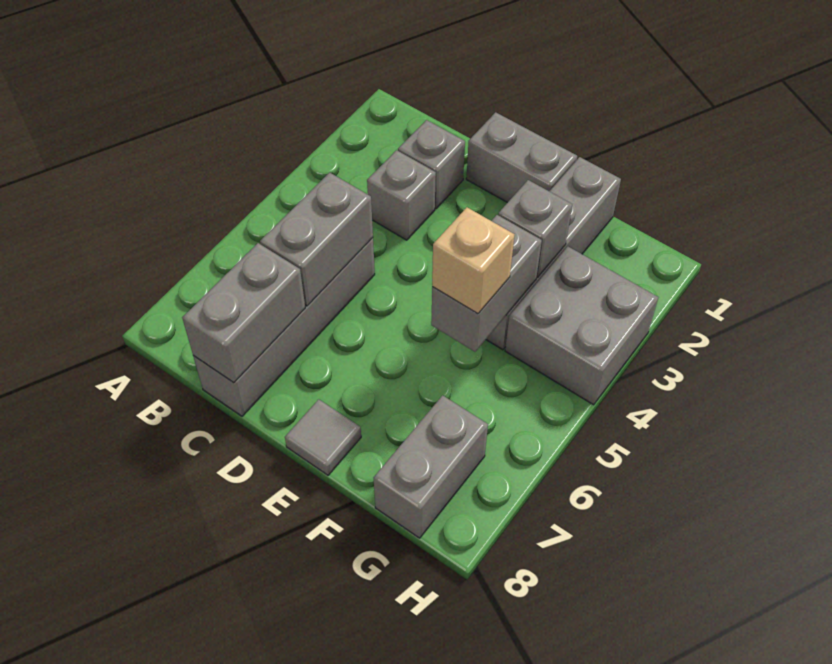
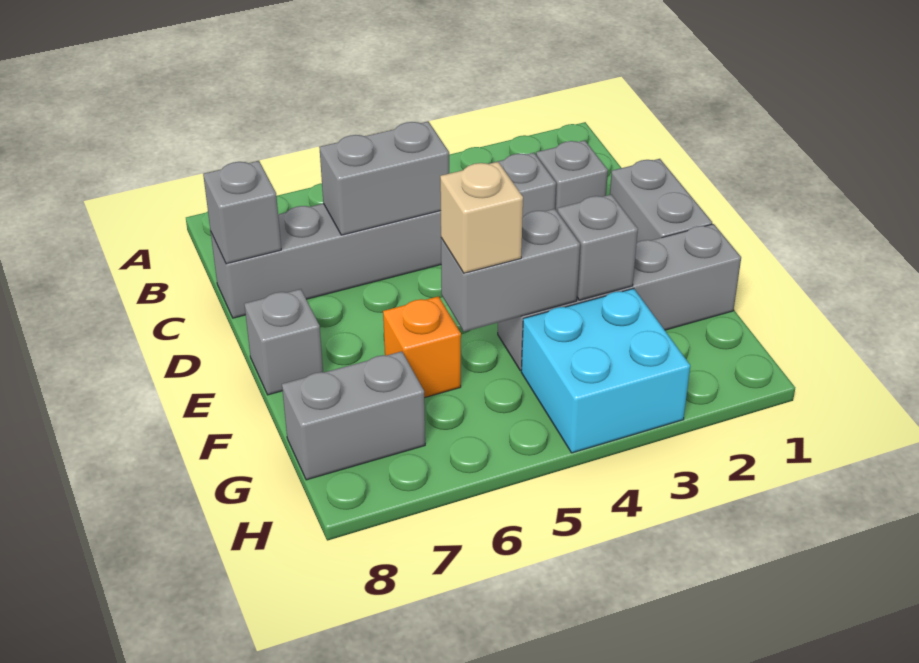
grey 1x2 brick [182,243,305,383] -> grey 1x1 brick [203,161,281,264]
grey 1x1 tile [285,399,361,475] -> grey 1x1 brick [244,289,323,395]
none -> orange 1x1 brick [383,296,461,398]
grey 2x2 brick [505,247,658,405] -> cyan 2x2 brick [521,289,690,453]

